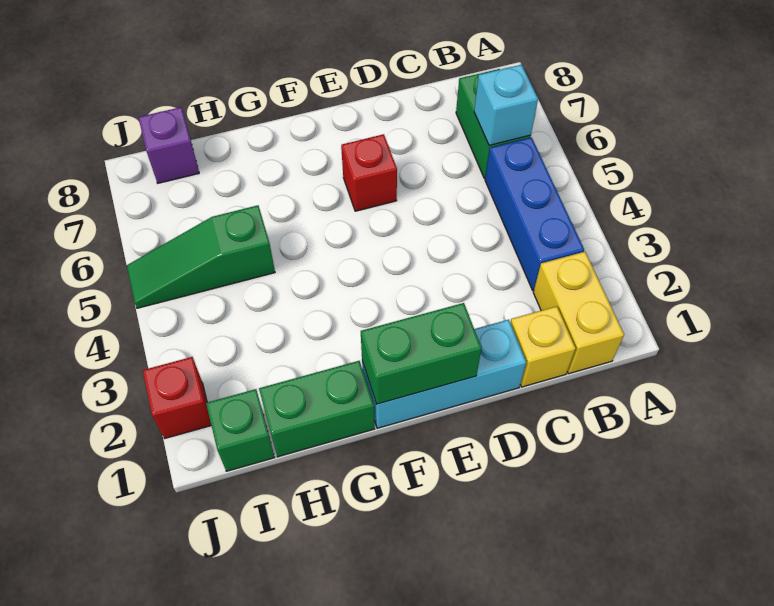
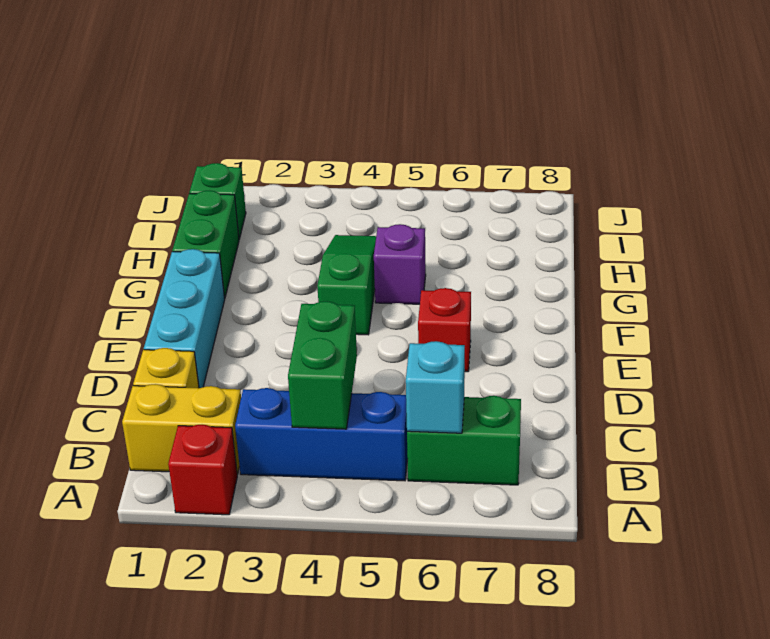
green 1x2 brick [361,303,482,404] -> green 1x2 brick moved to [288,301,357,429]
green 1x3 slope [127,205,275,308] -> green 1x3 slope moved to [317,235,376,335]
purple 1x1 brick [138,107,199,183] -> purple 1x1 brick moved to [374,224,426,304]
red 1x1 brick [143,357,211,438] -> red 1x1 brick moved to [168,425,237,515]

